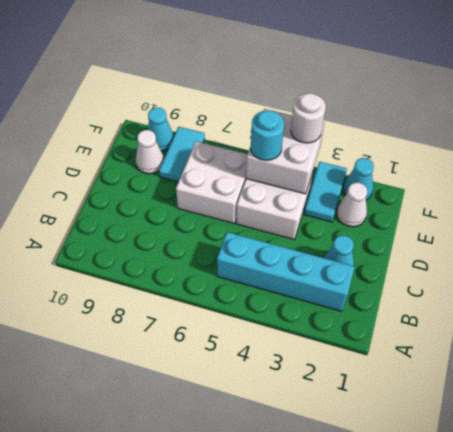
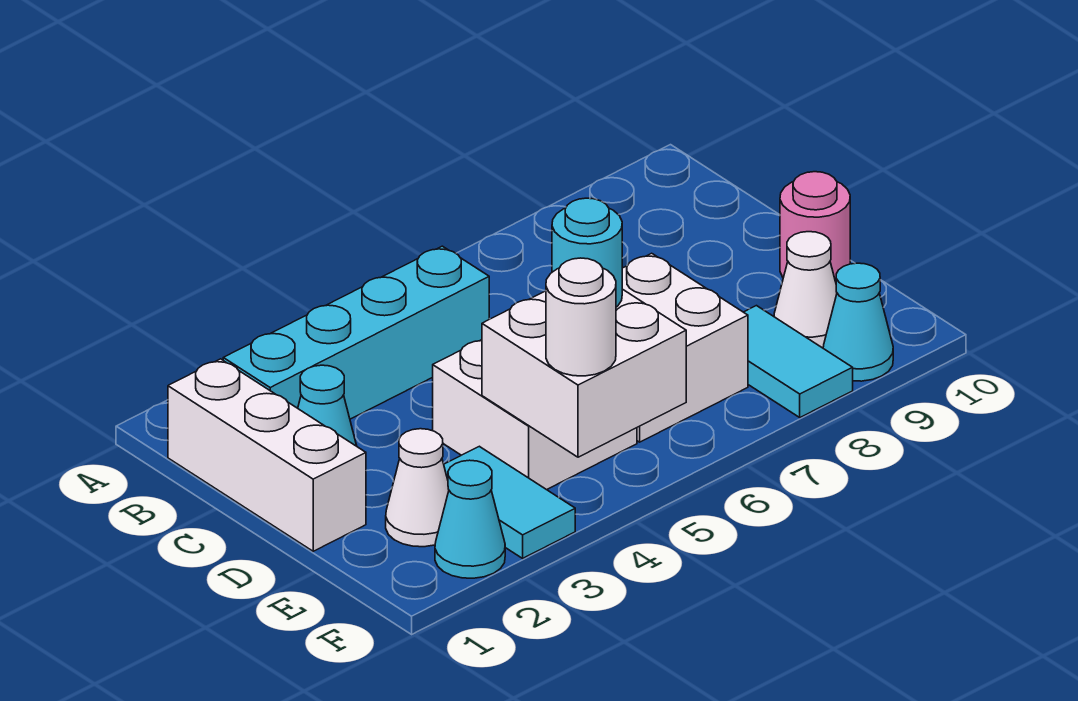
none -> white 1x3 brick [168,359,366,551]
none -> pink 1x1 round brick [780,172,850,282]

